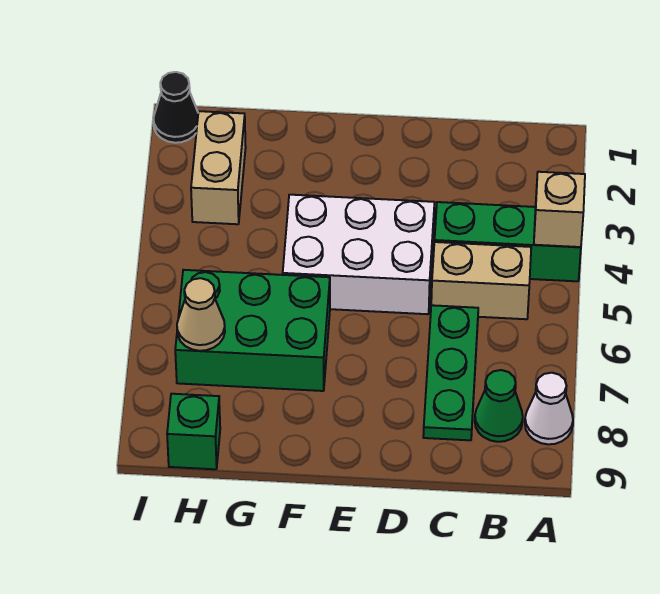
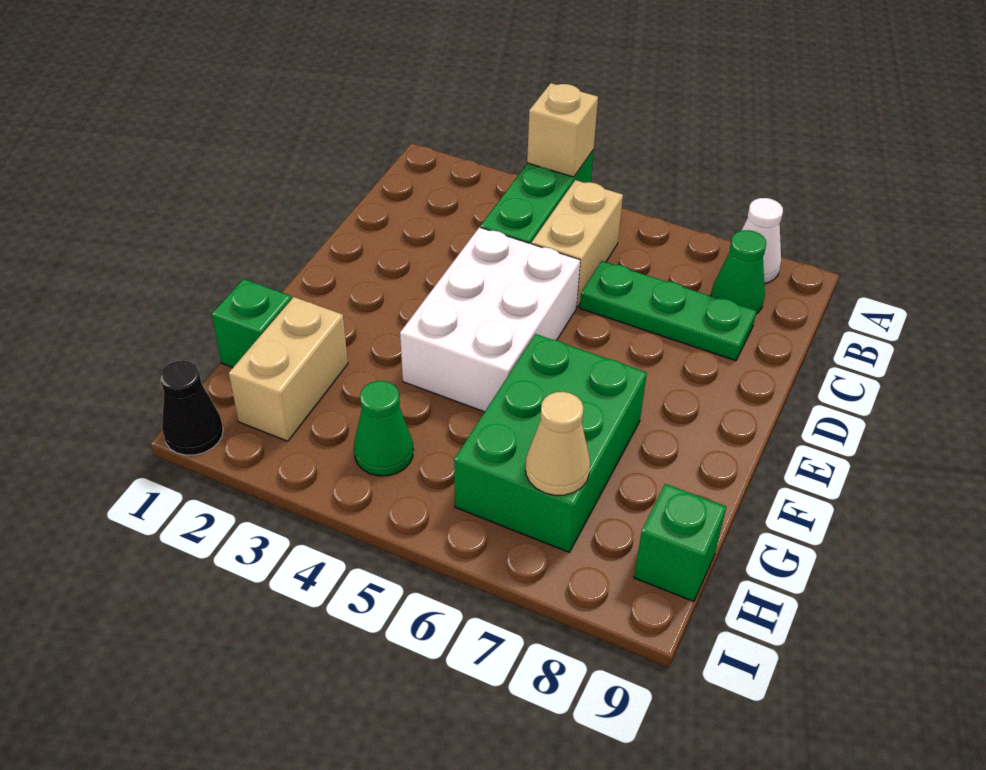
none -> green 1x1 brick [212,279,292,368]
tan 1x2 brick [191,111,246,224] -> tan 1x2 brick turned to [229,297,348,441]
none -> green 1x1 cone [354,381,413,476]

